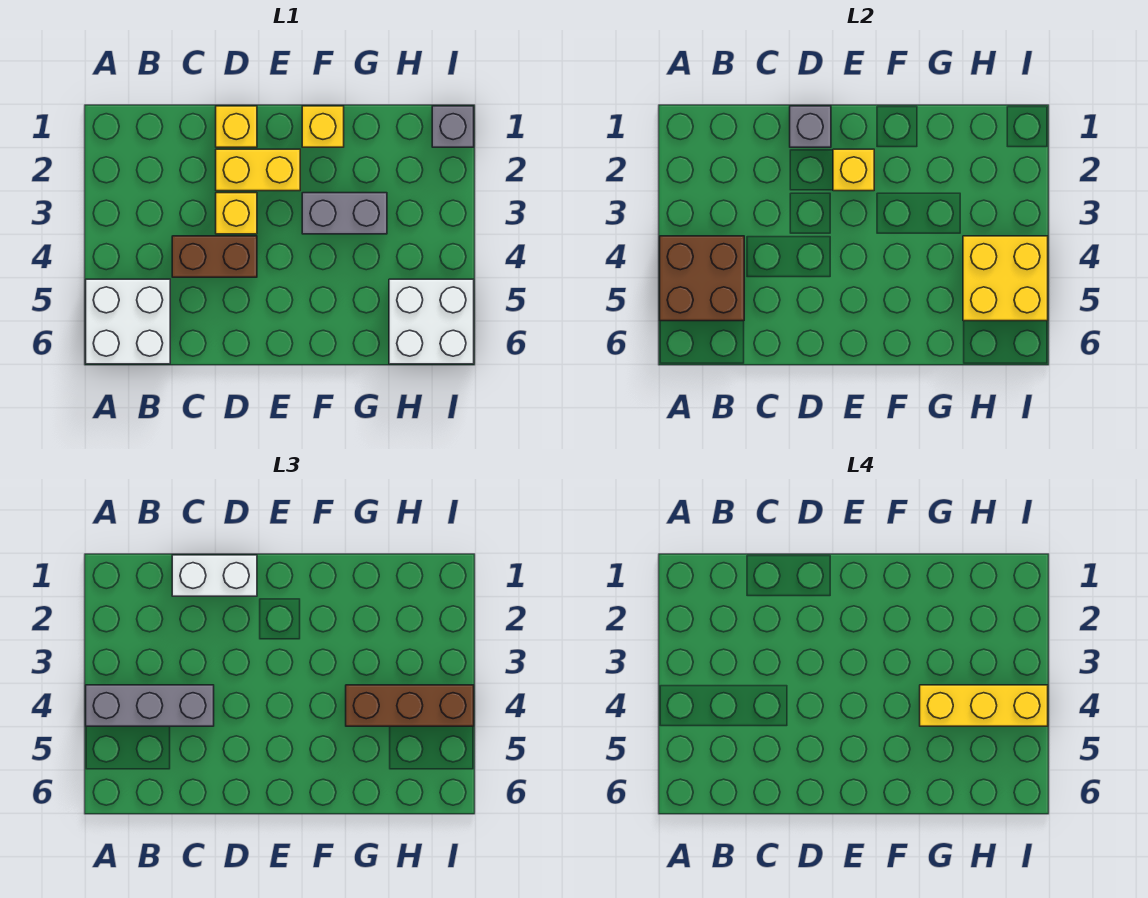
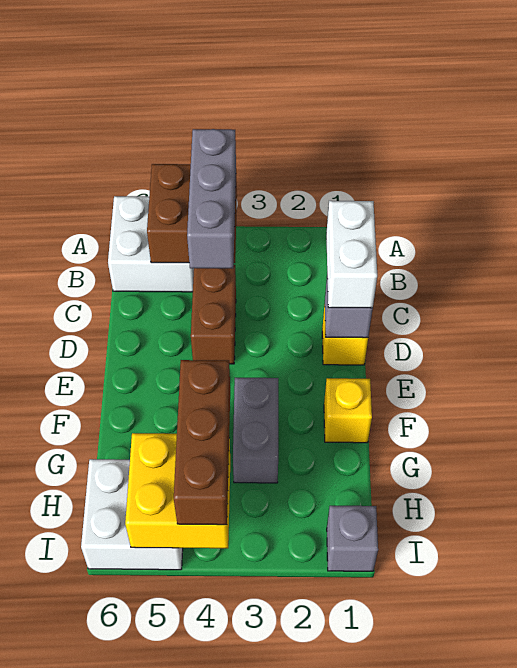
yellow 1x2 brick [216,149,300,191] -> none
yellow 1x1 brick [216,193,257,234] -> none
yellow 1x1 brick [833,149,874,191] -> none
yellow 1x3 brick [920,685,1048,726] -> none

